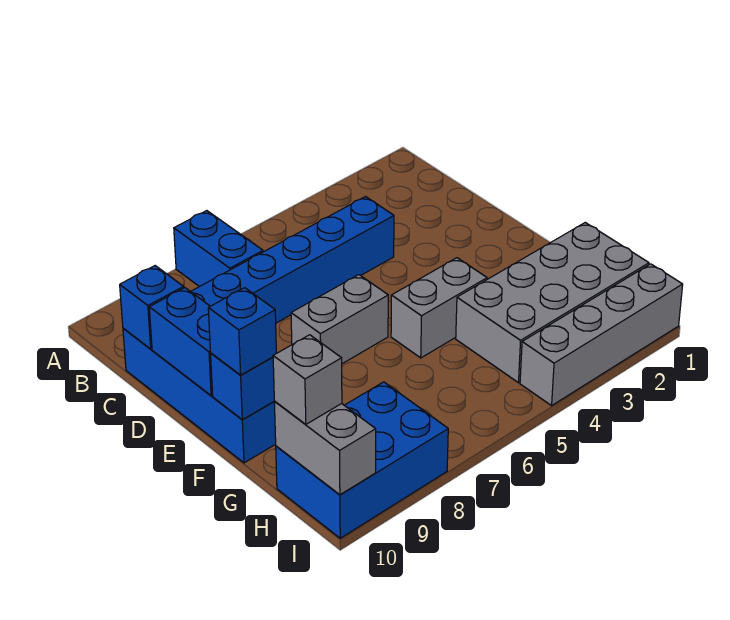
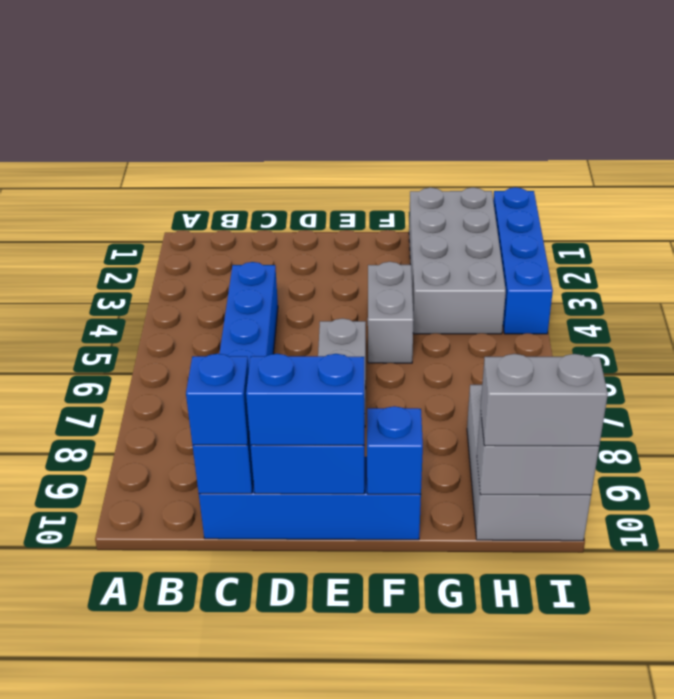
blue 1x2 brick [174,211,263,287] -> blue 1x2 brick moved to [246,354,365,445]
blue 1x1 brick [208,288,276,375] -> blue 1x1 brick moved to [186,354,249,445]
blue 2x3 brick [276,382,448,538] -> grey 2x3 brick [467,385,591,541]
grey 1x1 brick [273,335,342,424] -> grey 1x2 brick [481,354,608,446]
grey 1x4 brick [520,264,683,406] -> blue 1x4 brick [493,187,553,334]

